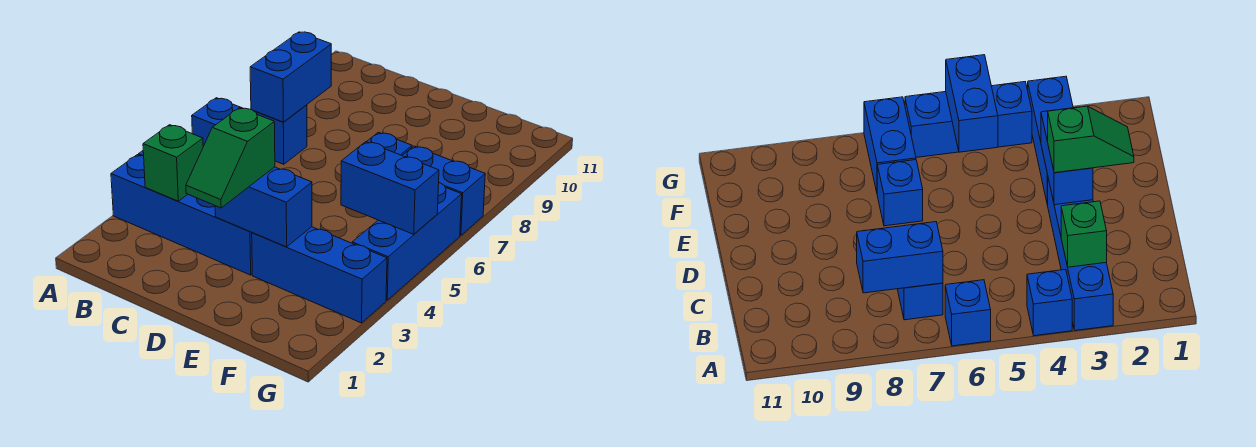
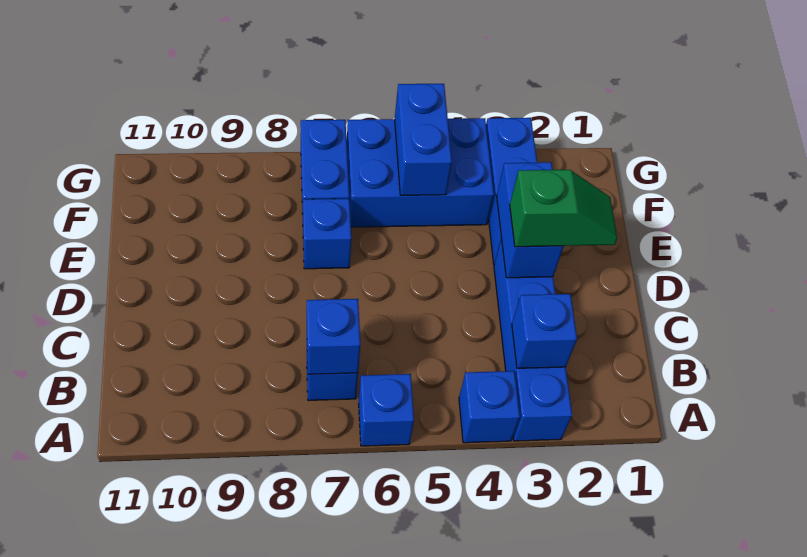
green 1x1 brick [143,125,203,201] -> blue 1x1 brick [512,294,577,368]
blue 1x2 brick [250,32,331,122] -> blue 1x1 brick [307,299,360,374]
blue 1x3 brick [352,183,462,300] -> blue 2x3 brick [347,118,494,227]

